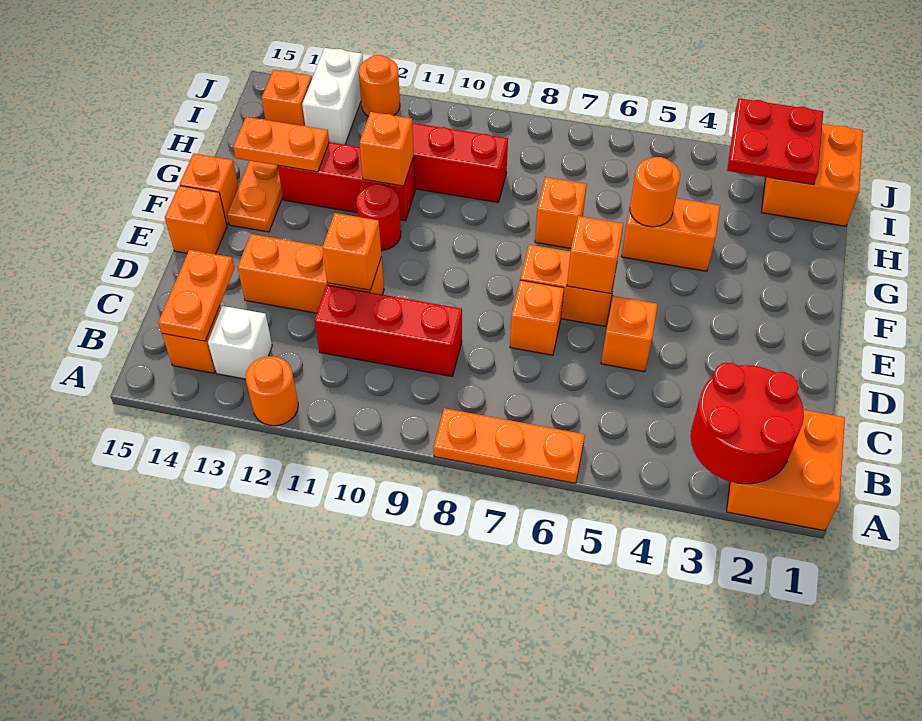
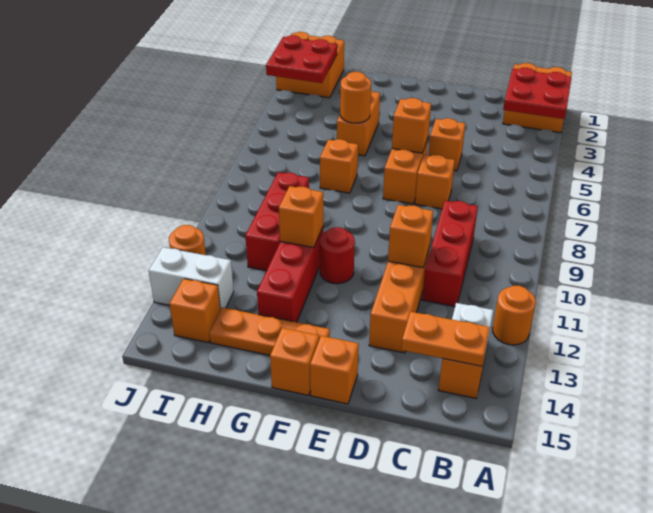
red 2x2 round brick [691,363,804,484] -> red 2x2 plate [503,68,572,119]
orange 1x3 plate [434,408,585,483] -> none
orange 1x2 plate [233,117,329,172] -> none

